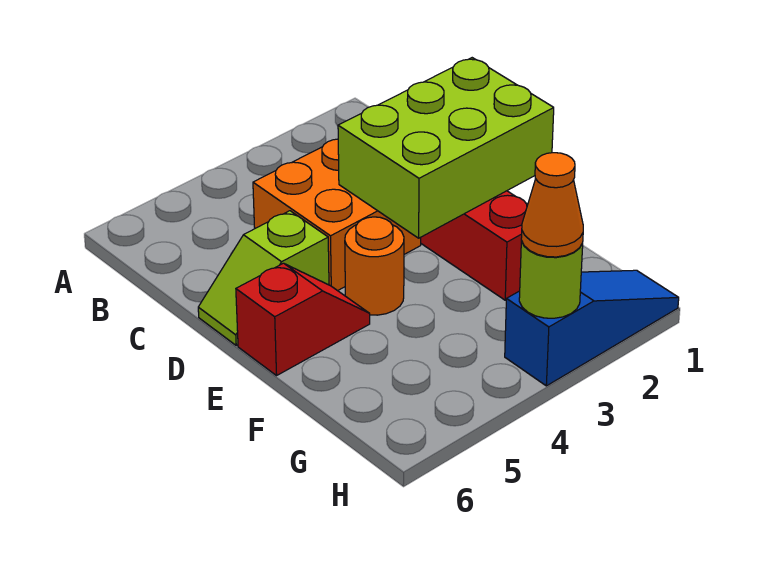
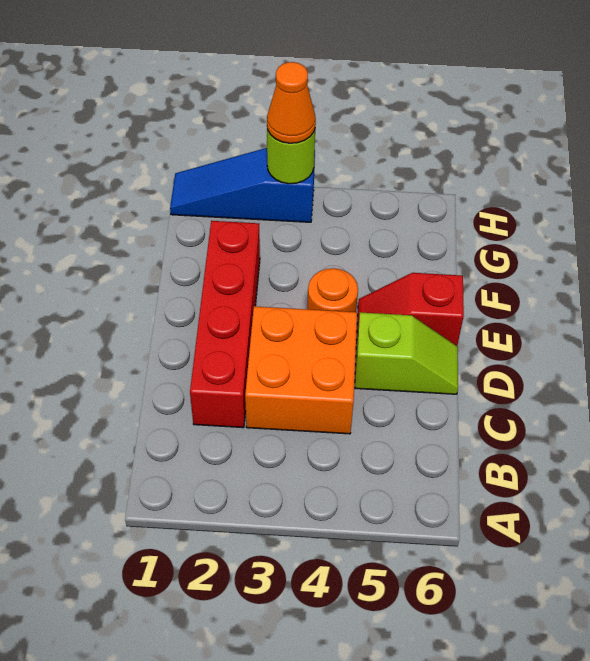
lime 2x3 brick [338,58,554,238] -> none

